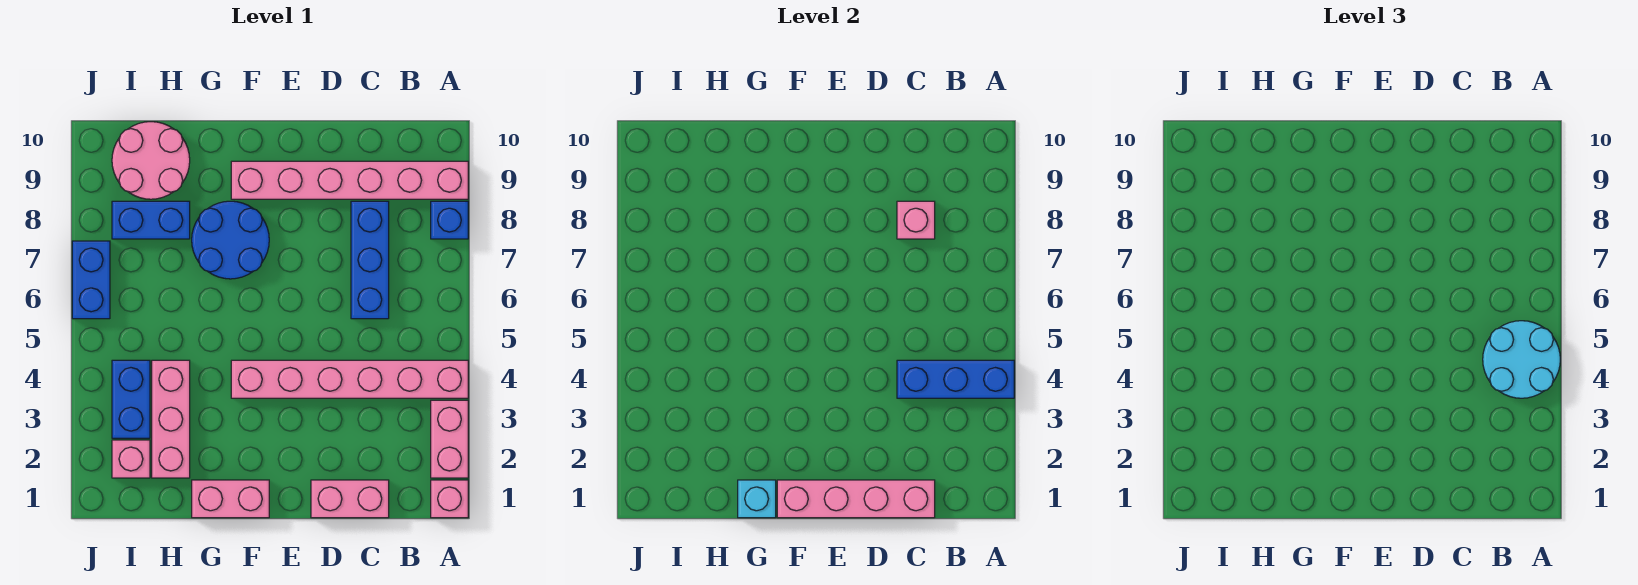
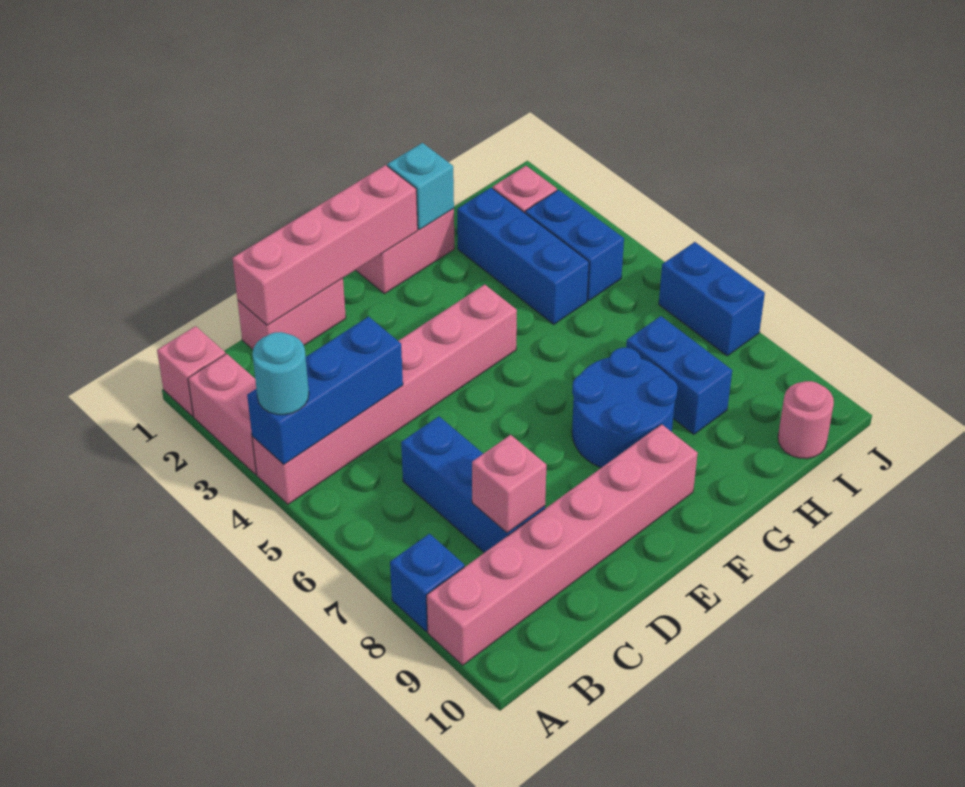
cyan 2x2 round brick [1483,321,1560,398] -> cyan 1x1 round brick [252,332,309,415]
pink 1x3 brick [152,360,190,478] -> blue 1x3 brick [457,188,589,324]
blue 1x2 brick [112,201,190,239] -> blue 1x2 brick turned to [626,316,732,434]
pink 2x2 round brick [112,122,190,199] -> pink 1x1 round brick [778,381,834,459]

